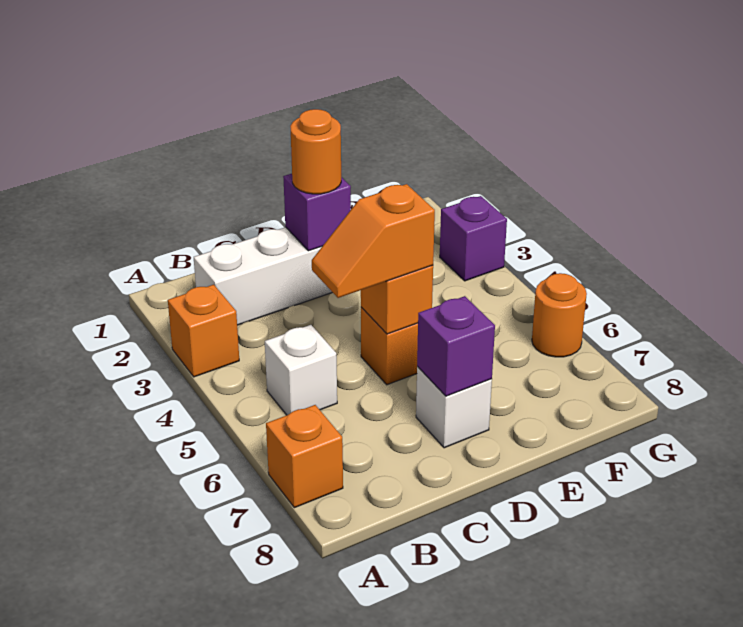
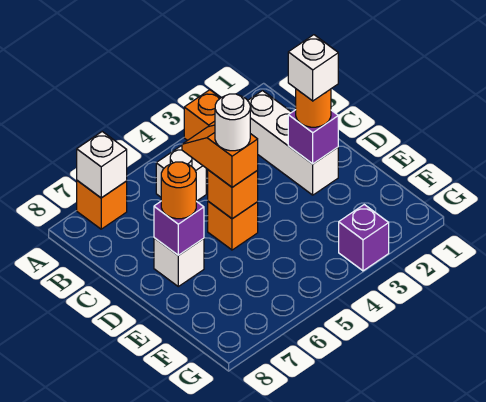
none -> white 1x1 brick [77,132,127,198]
none -> white 1x1 brick [288,35,338,101]
none -> white 1x1 round brick [215,94,250,151]
orange 1x1 round brick [532,273,587,357] -> orange 1x1 round brick moved to [161,162,196,219]

